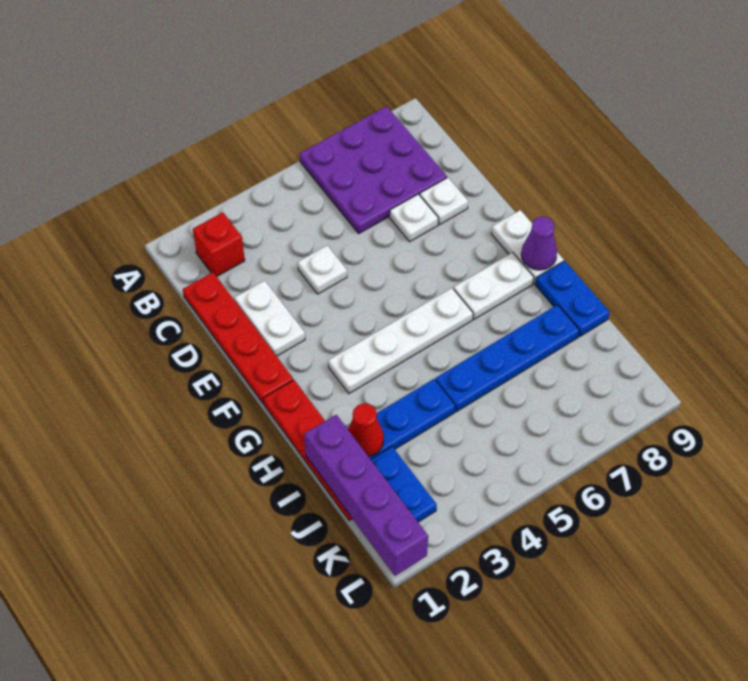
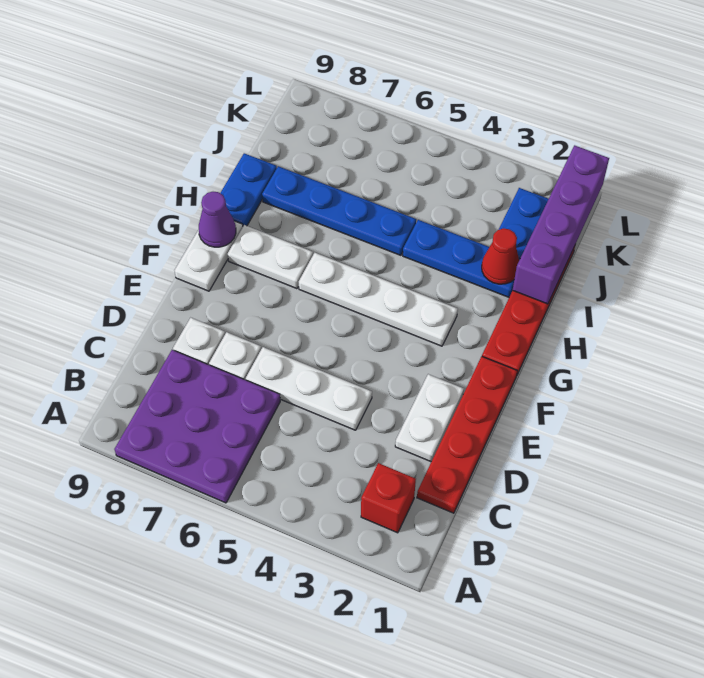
white 1x1 plate [298,245,347,294] -> white 1x3 plate [246,347,372,430]

